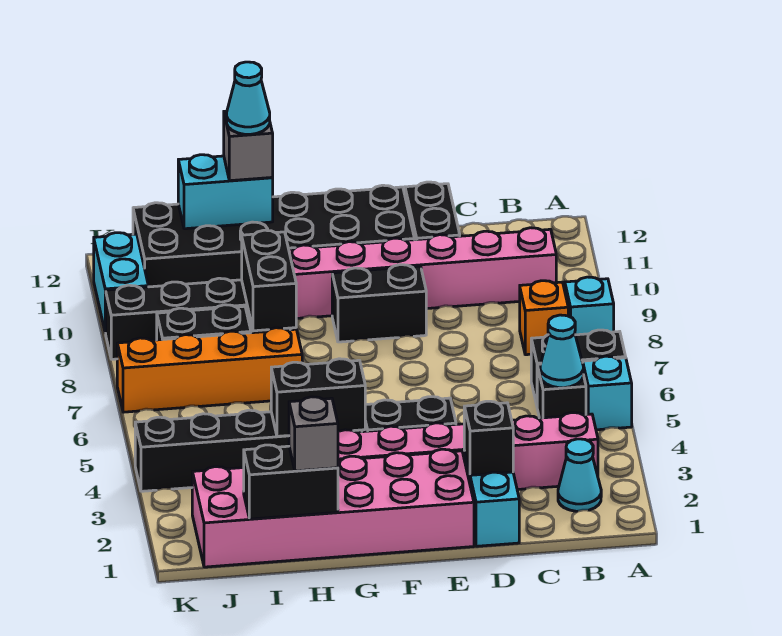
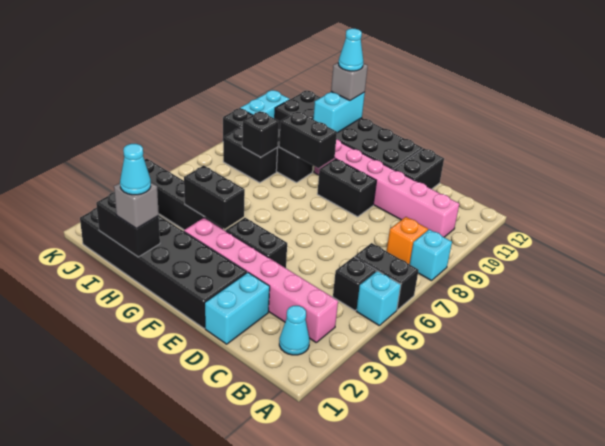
cyan 1x1 cone [540,315,583,388] -> cyan 1x1 cone moved to [120,144,151,195]
black 1x1 brick [464,401,513,475] -> black 1x1 brick moved to [242,111,279,157]
pink 2x6 brick [192,449,474,567] -> black 2x6 brick [80,208,247,328]
orange 1x4 brick [117,328,302,412] -> none
black 1x2 brick [242,230,296,331] -> black 1x2 brick turned to [279,112,337,168]
cyan 1x2 brick [178,155,273,229] -> cyan 1x2 brick turned to [313,92,365,133]

